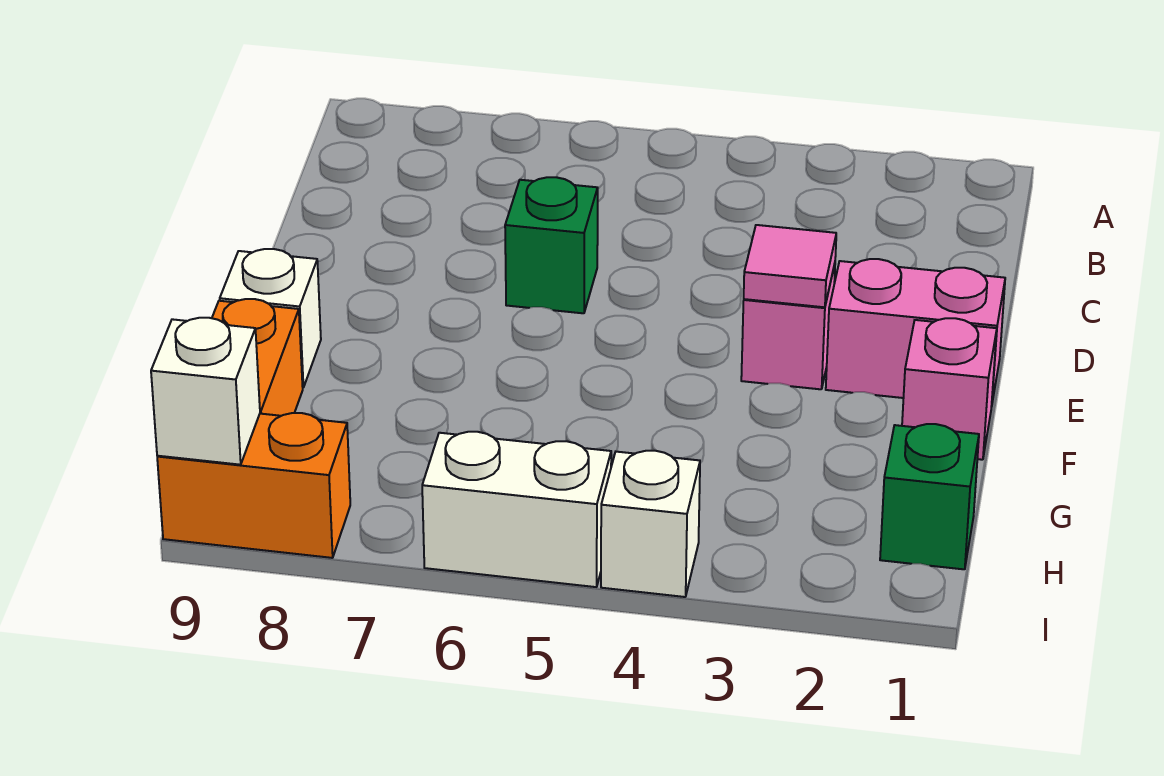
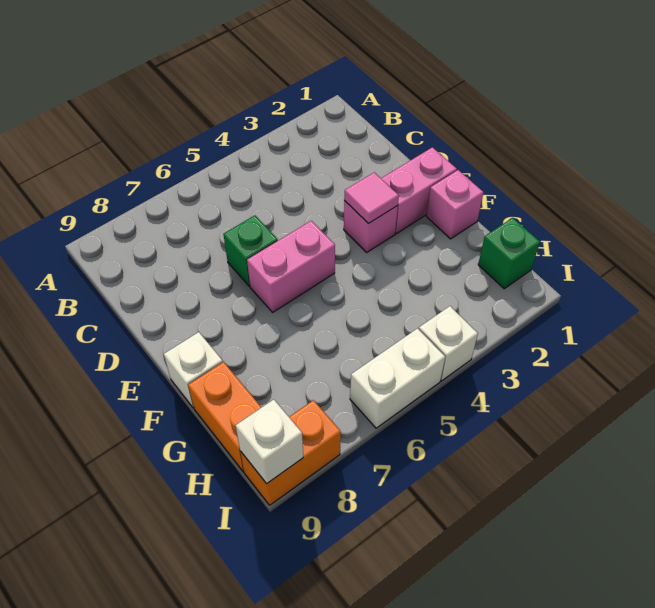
none -> pink 1x2 brick [247,221,335,312]

